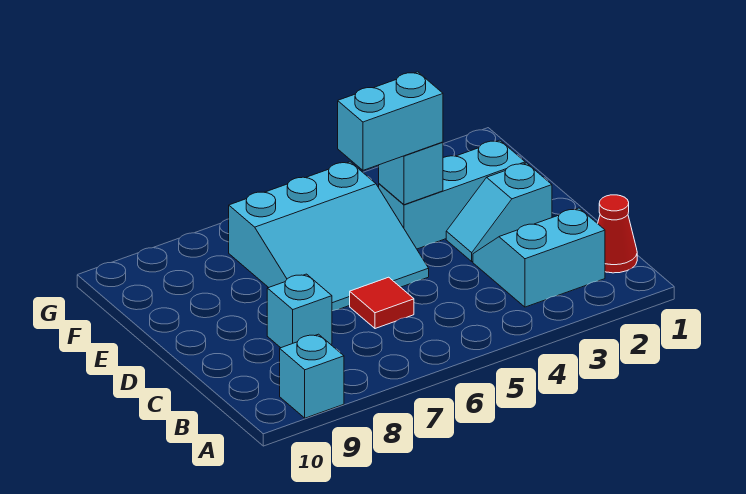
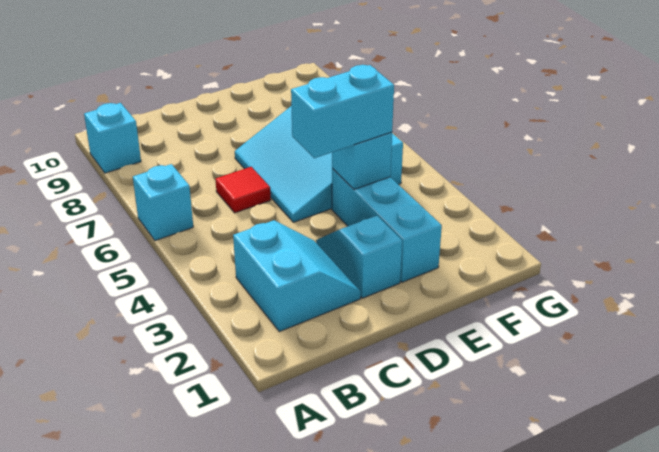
red 1x1 cone [597,195,637,273] -> none
cyan 1x1 brick [267,274,332,348] -> cyan 1x1 brick moved to [133,164,193,241]
cyan 1x2 brick [338,72,443,170] -> cyan 1x2 brick turned to [291,65,394,158]

